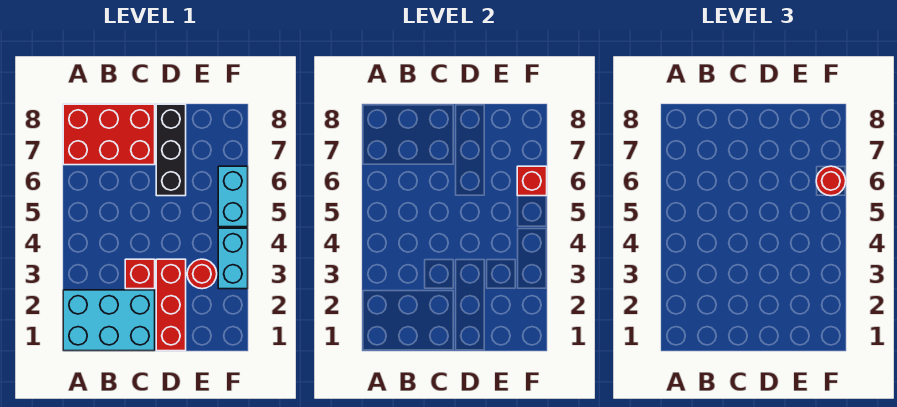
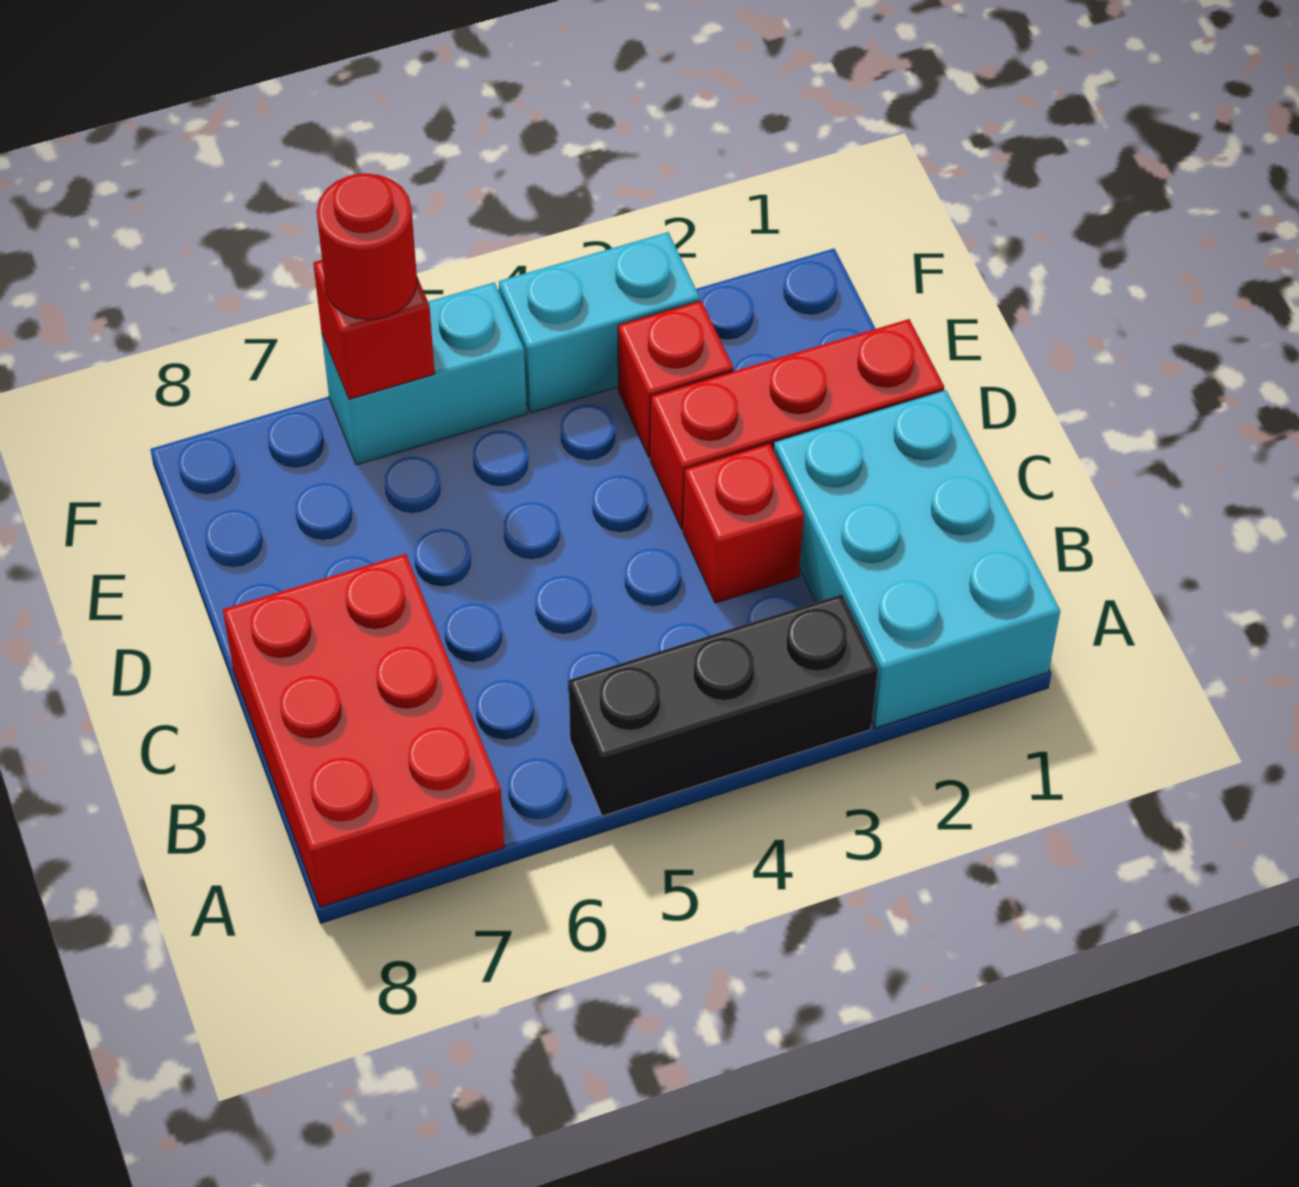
black 1x3 brick [156,104,186,196] -> black 1x3 brick moved to [569,594,878,816]
red 1x1 round brick [187,259,217,289] -> red 1x1 brick [618,301,733,457]

